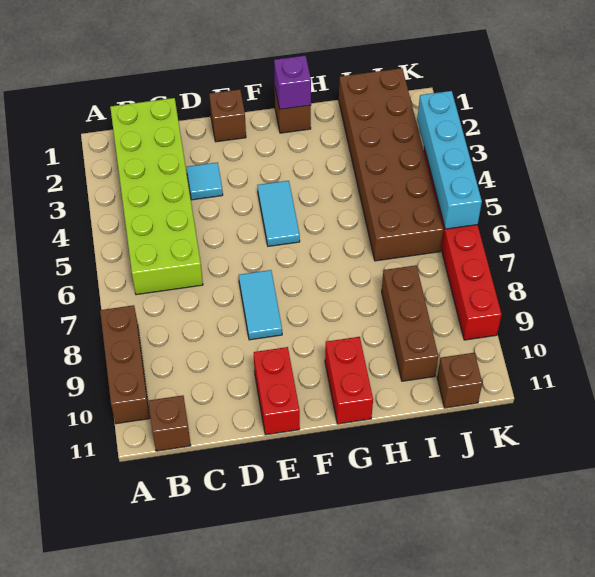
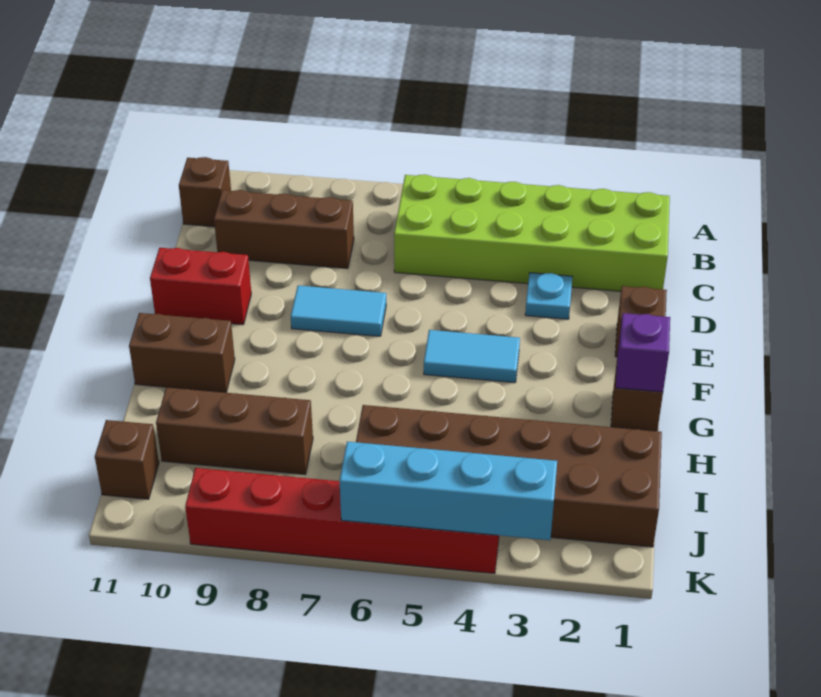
brown 1x3 brick [100,305,150,424] -> brown 1x3 brick moved to [214,190,354,269]
cyan 1x1 tile [186,162,223,200] -> cyan 1x1 plate [525,273,572,319]
red 1x2 brick [325,337,373,424] -> brown 1x2 brick [129,313,235,393]

